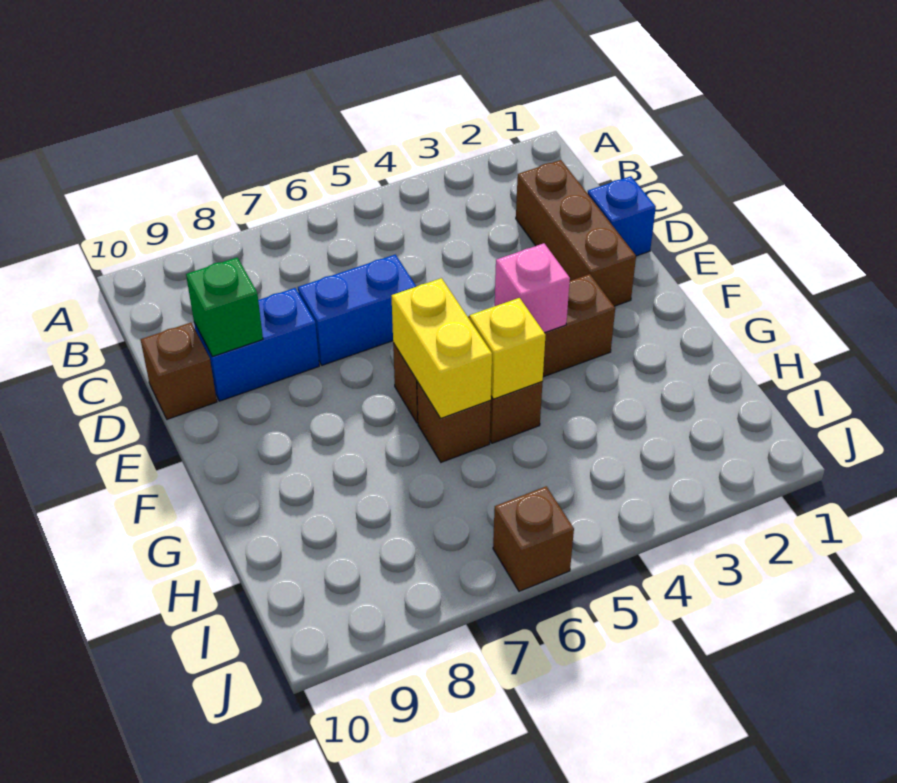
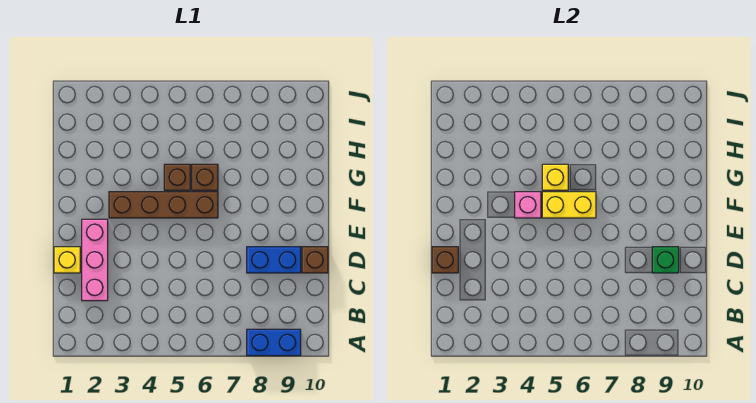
brown 1x3 brick [516,160,636,306] -> pink 1x3 brick [82,219,108,301]
blue 1x1 brick [588,176,656,256] -> yellow 1x1 brick [54,247,80,273]
blue 1x2 brick [298,254,416,365] -> blue 1x2 brick moved to [247,329,301,356]
yellow 1x2 brick [391,278,492,418] -> yellow 1x2 brick turned to [542,192,596,218]
brown 1x1 brick [493,486,574,591] -> brown 1x1 brick moved to [432,247,458,273]

